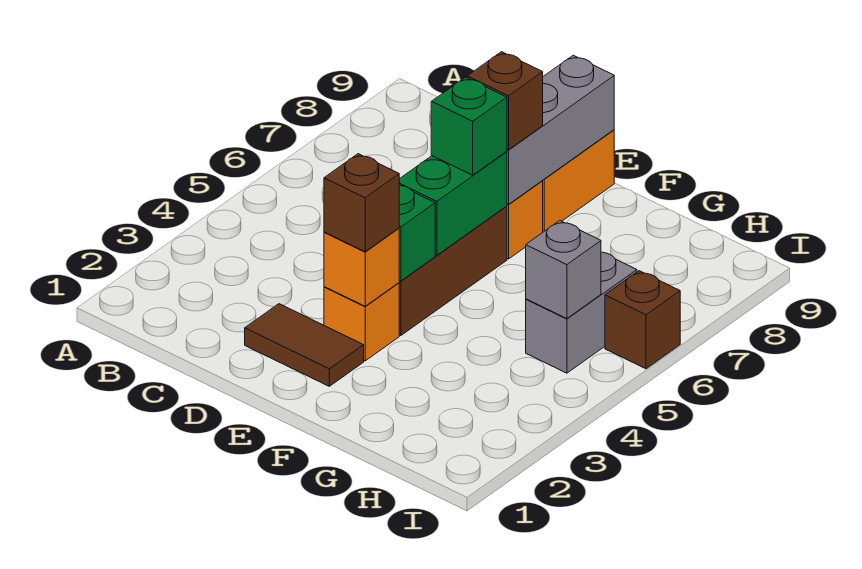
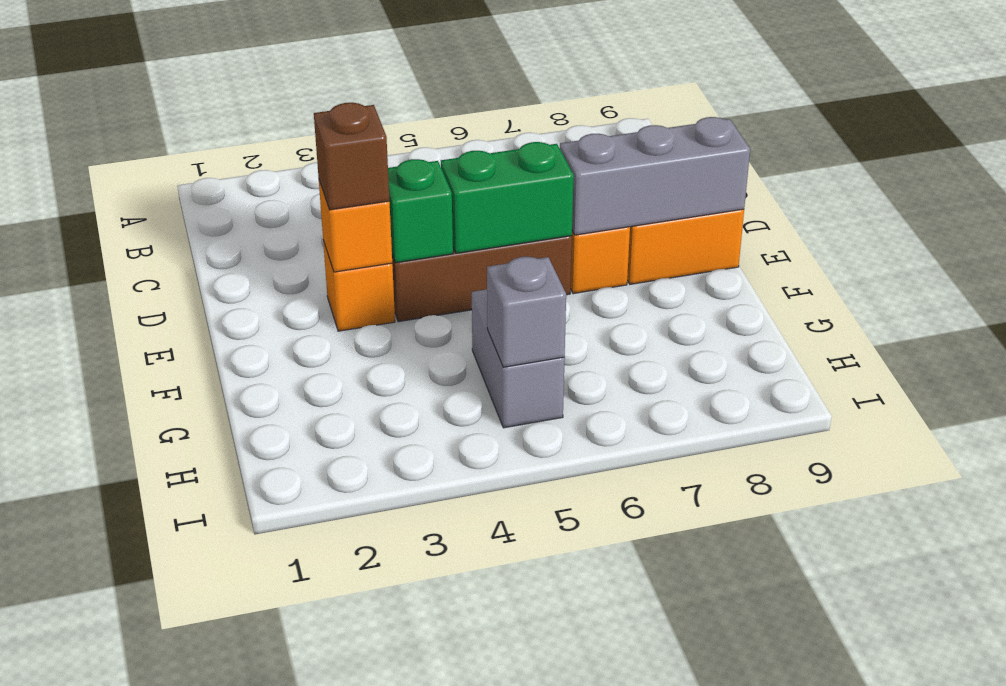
brown 1x2 tile [245,304,364,386] -> none
green 1x1 brick [431,77,507,175] -> none
brown 1x1 brick [467,52,543,150] -> none
grey 1x2 brick [526,252,637,373] -> grey 1x2 brick turned to [472,289,565,428]
brown 1x1 brick [605,271,680,369] -> none

